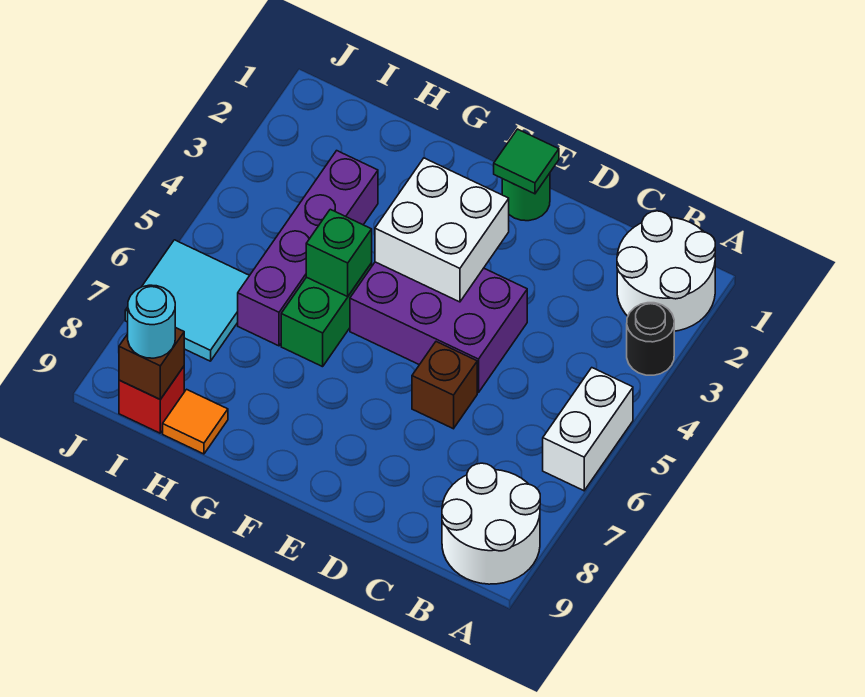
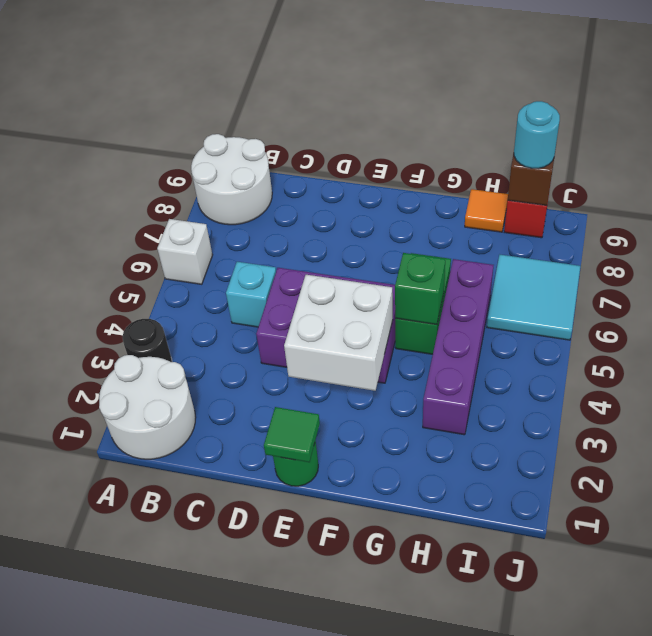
white 1x2 brick [543,368,633,491] -> white 1x1 brick [157,219,212,284]
none -> cyan 1x1 brick [226,262,276,327]
brown 1x1 brick [412,342,477,429] -> none

